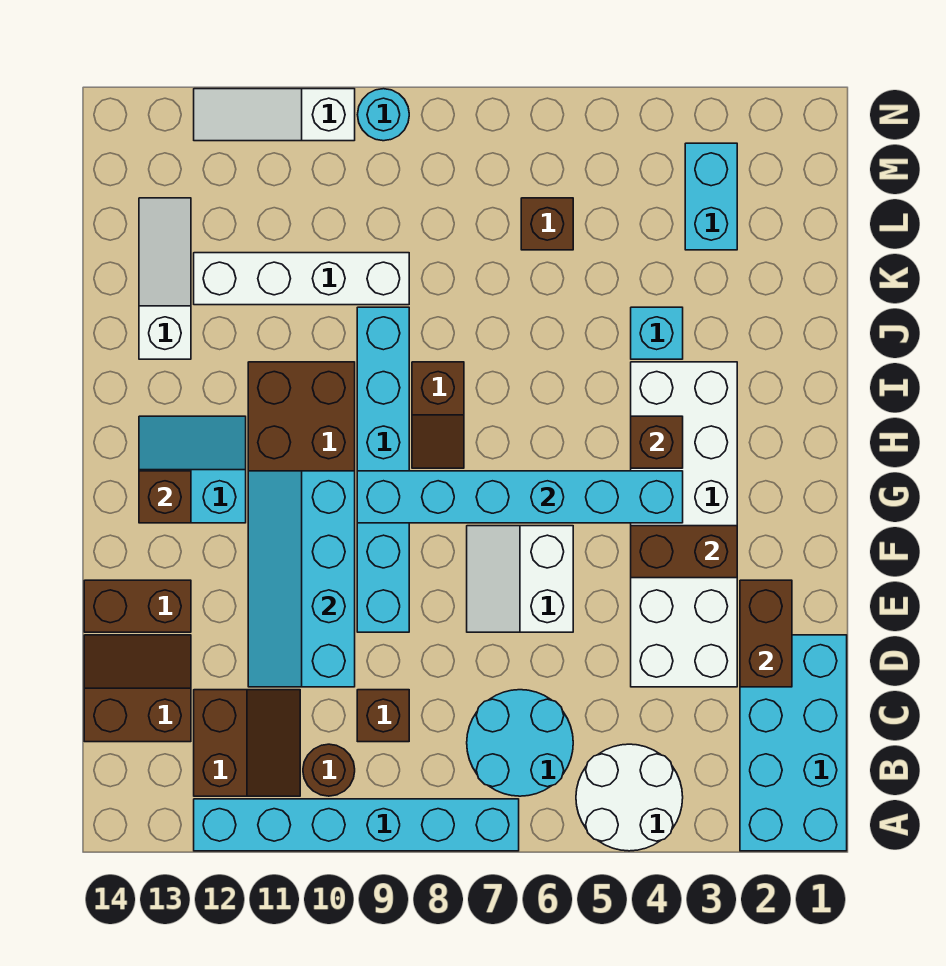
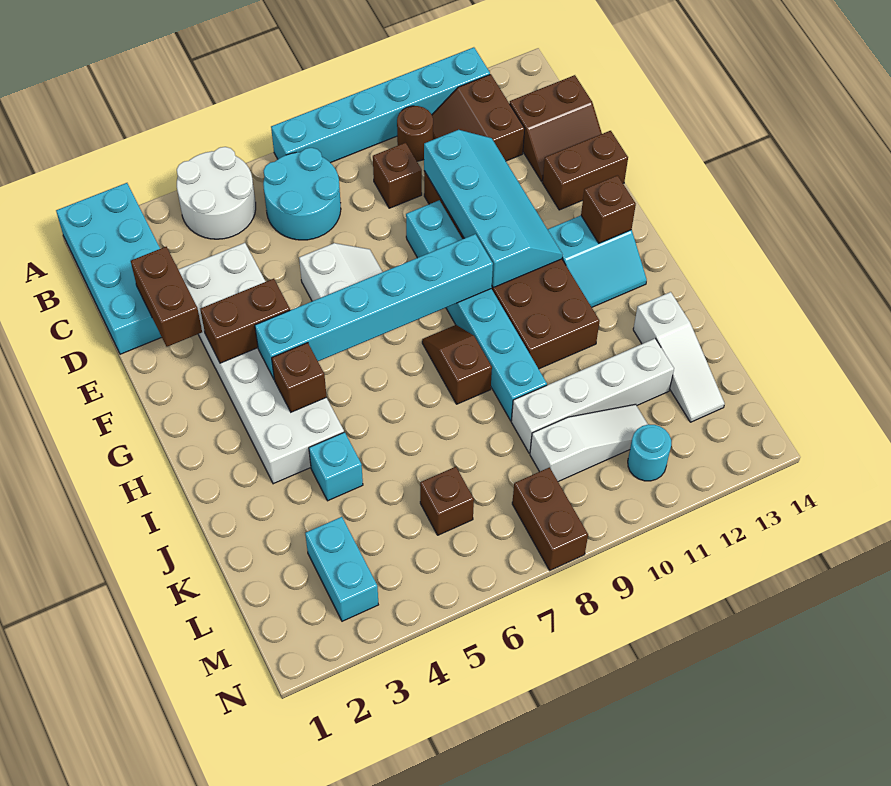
none -> brown 1x2 brick [512,467,588,570]
cyan 1x1 round brick [357,89,409,141] -> cyan 1x1 round brick moved to [628,424,671,481]
white 1x3 slope [194,89,355,141] -> white 1x3 slope moved to [530,404,648,482]

